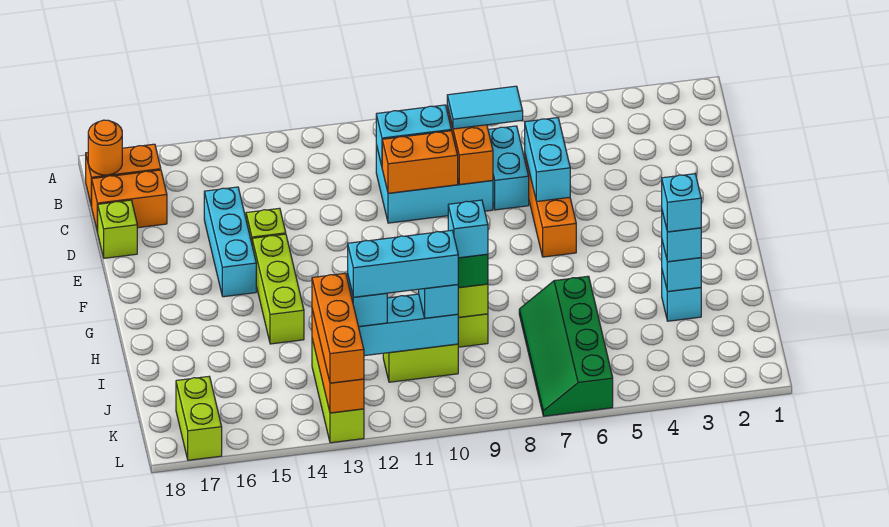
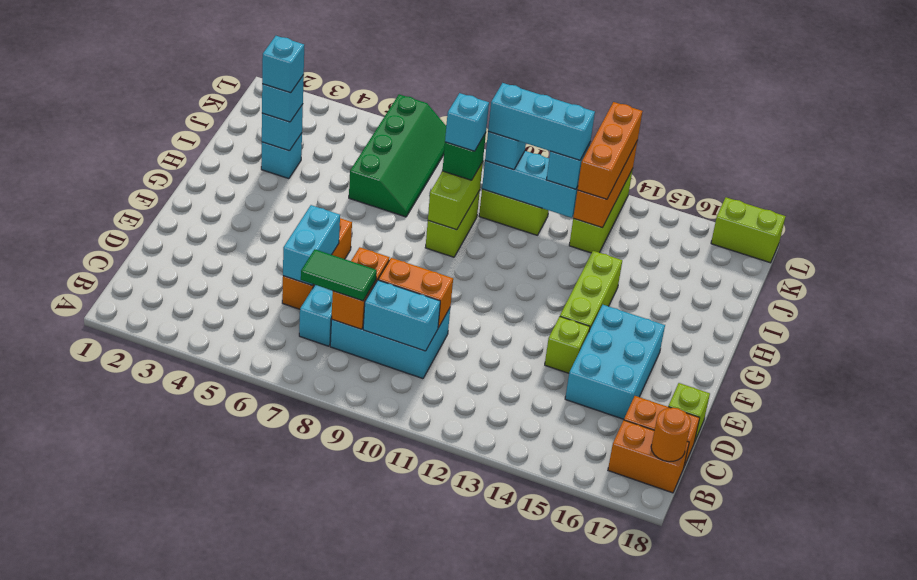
cyan 1x2 tile [447,86,523,129] -> green 1x2 tile [301,249,377,301]
cyan 1x3 brick [204,187,256,297] -> cyan 2x3 brick [565,305,665,419]
lime 1x2 brick [176,377,222,460] -> lime 1x2 brick turned to [711,197,786,263]

